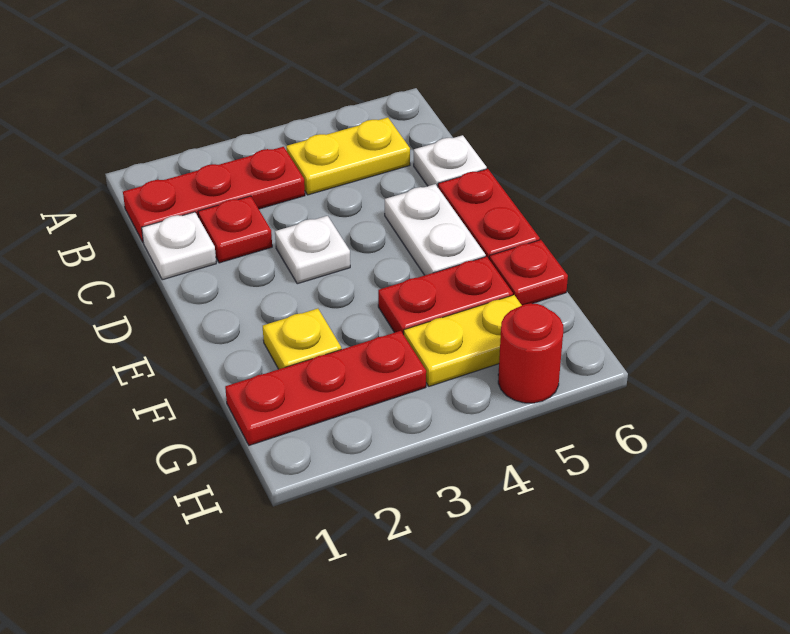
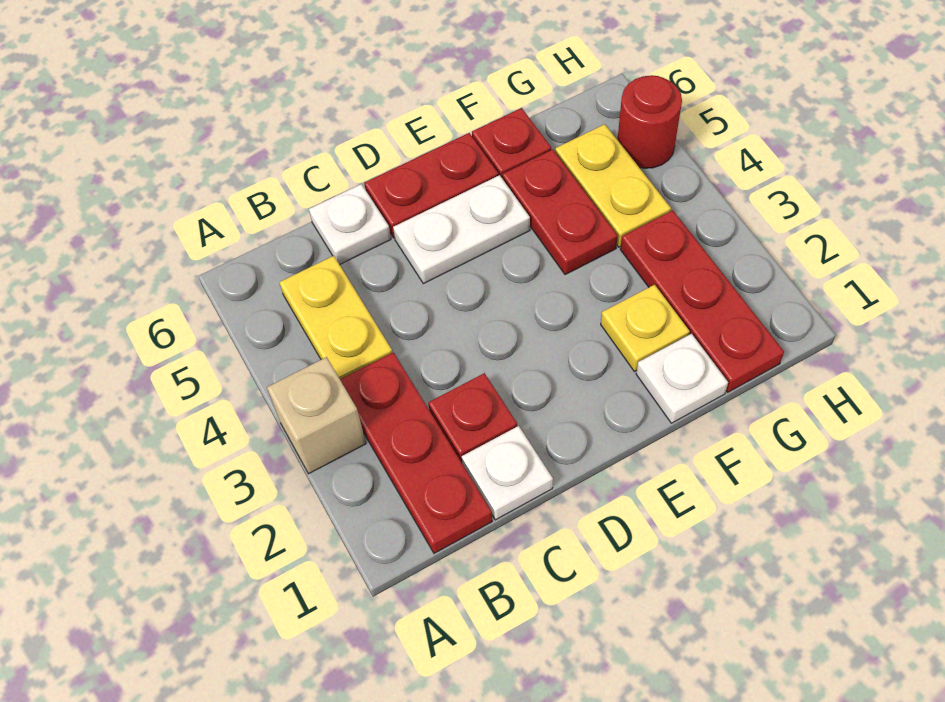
none -> tan 1x1 brick [267,357,366,474]
white 1x1 plate [275,216,350,284] -> white 1x1 plate moved to [636,334,728,423]

